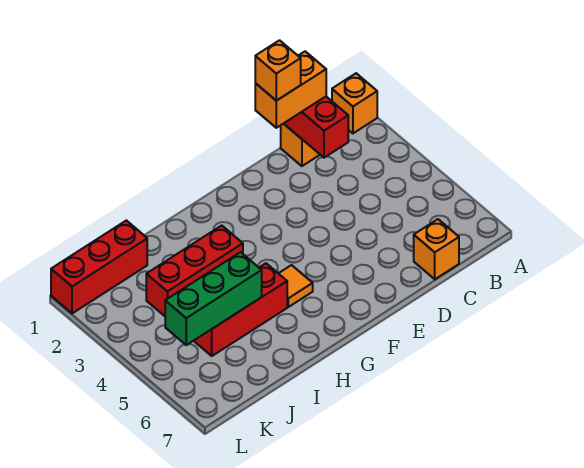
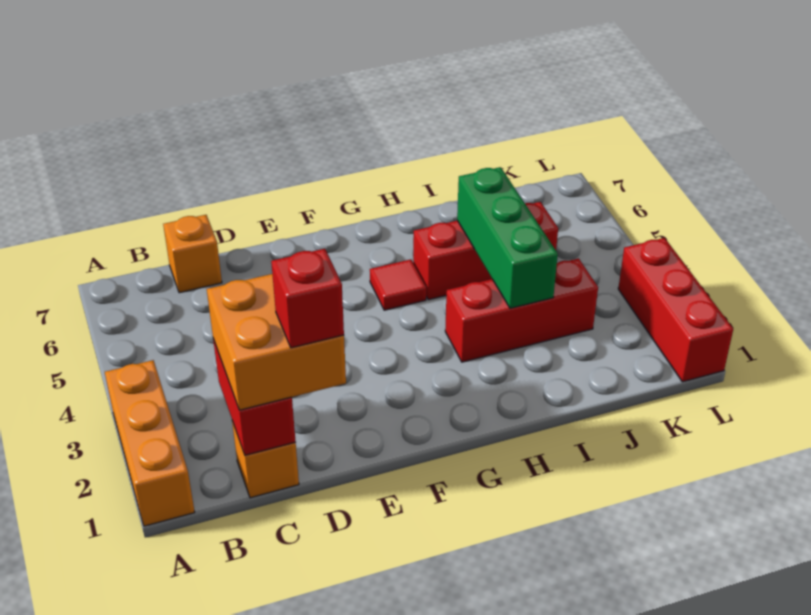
orange 1x1 brick [332,73,377,133] -> orange 1x3 brick [105,360,195,526]
orange 1x2 brick [255,51,326,128] -> orange 2x2 brick [207,274,346,410]
orange 1x1 brick [255,40,301,101] -> red 1x1 brick [271,249,344,348]
orange 1x1 tile [278,265,313,307] -> red 1x1 tile [370,259,426,310]
green 1x3 brick [165,252,262,345] -> green 1x3 brick turned to [457,167,558,308]
red 1x3 brick [51,221,147,313] -> red 1x3 brick turned to [618,238,733,382]

